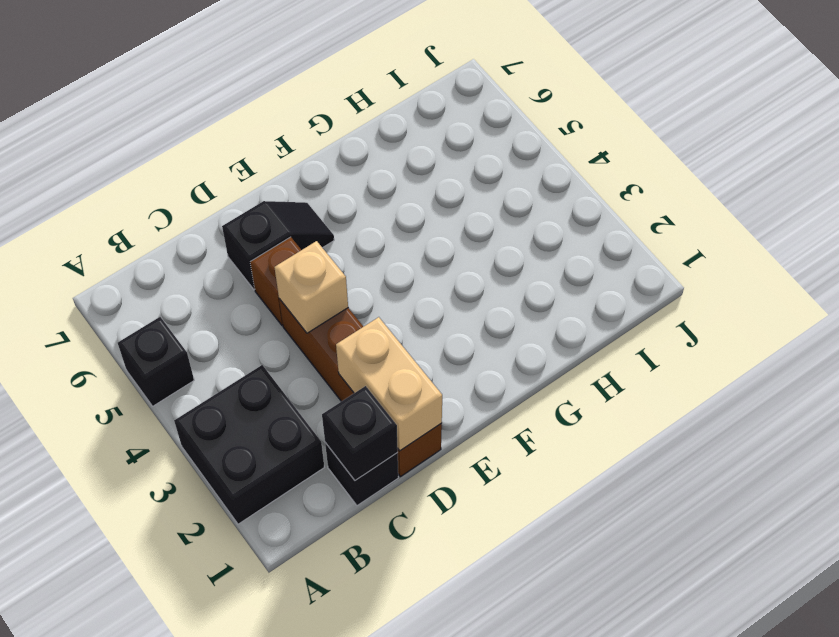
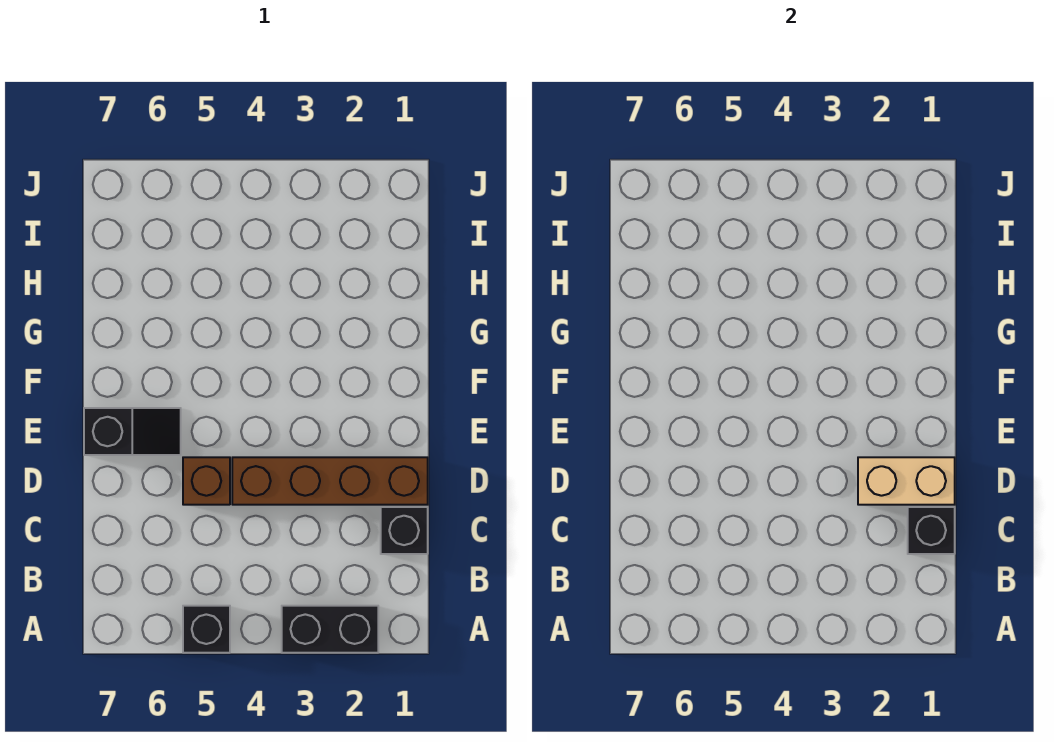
black 2x2 brick [174,365,324,524] -> black 1x2 brick [282,606,378,653]
tan 1x1 brick [274,241,348,333] -> none
black 1x2 slope [222,201,334,290] -> black 1x2 slope turned to [84,408,181,455]

